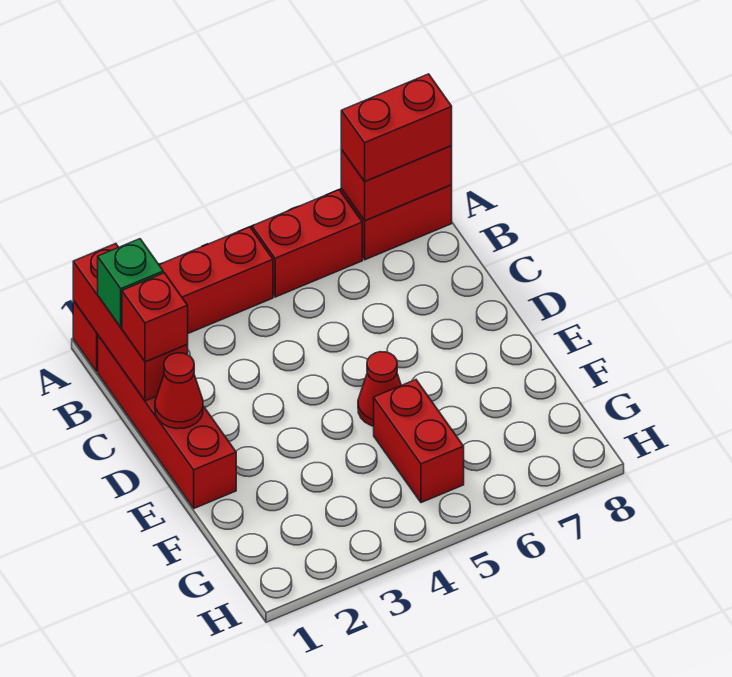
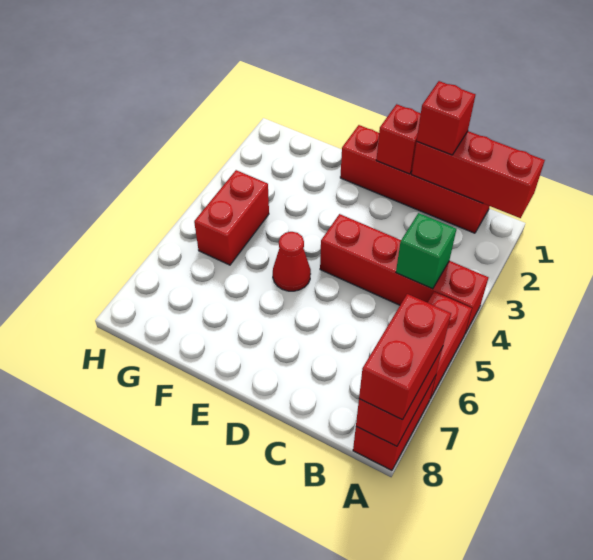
red 1x4 brick [73,227,273,371] -> red 1x4 brick turned to [320,214,489,333]
green 1x1 brick [98,239,163,327] -> green 1x1 brick moved to [396,213,456,289]
red 1x1 cone [155,353,203,429] -> red 1x1 brick [376,104,421,174]
red 1x2 brick [374,380,464,503] -> red 1x2 brick turned to [194,170,269,265]

